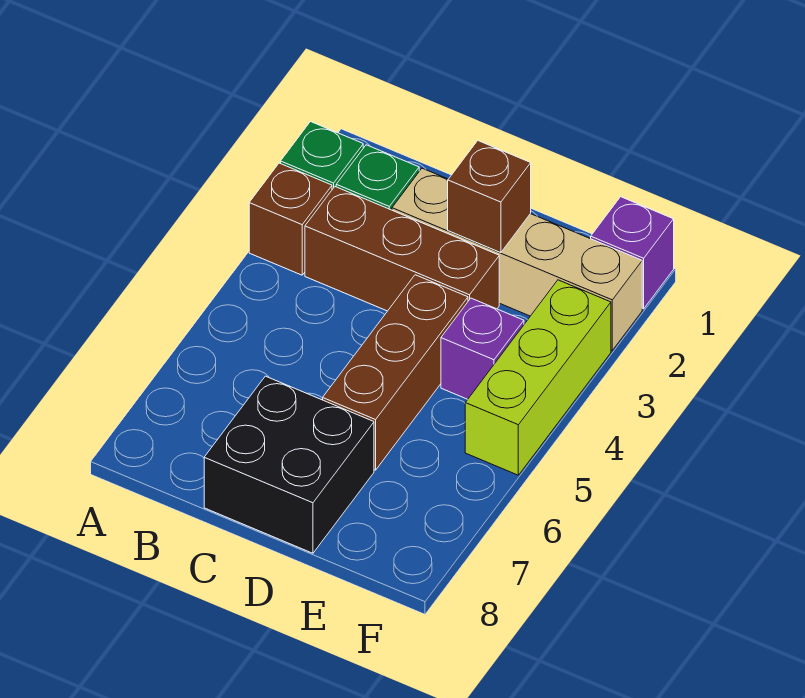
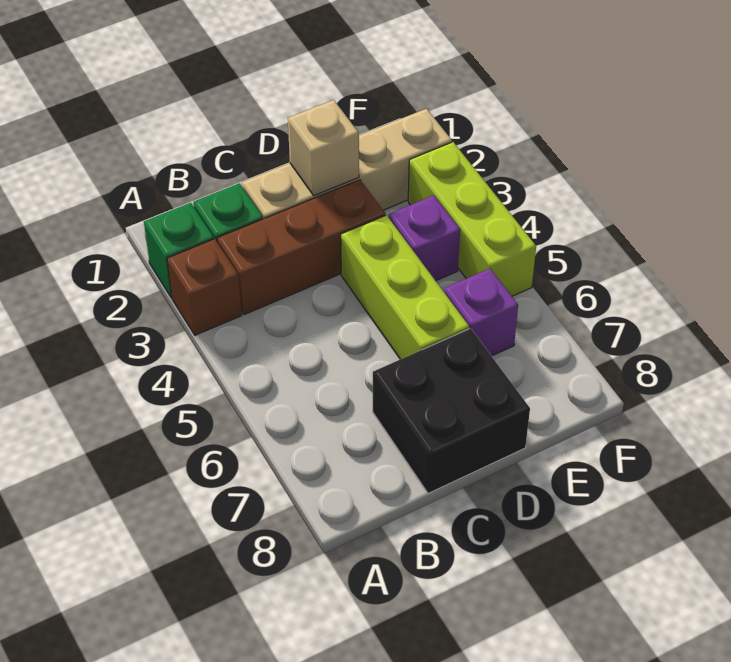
brown 1x1 brick [448,141,531,253] -> tan 1x1 brick [288,100,359,196]
brown 1x3 brick [323,275,468,470] -> lime 1x3 brick [341,215,469,359]
purple 1x1 brick [591,197,674,309] -> purple 1x1 brick moved to [444,269,518,356]

